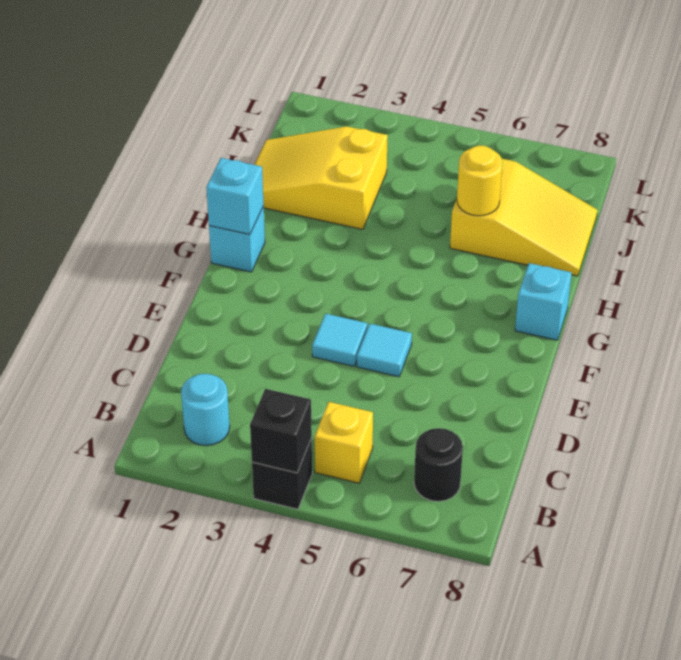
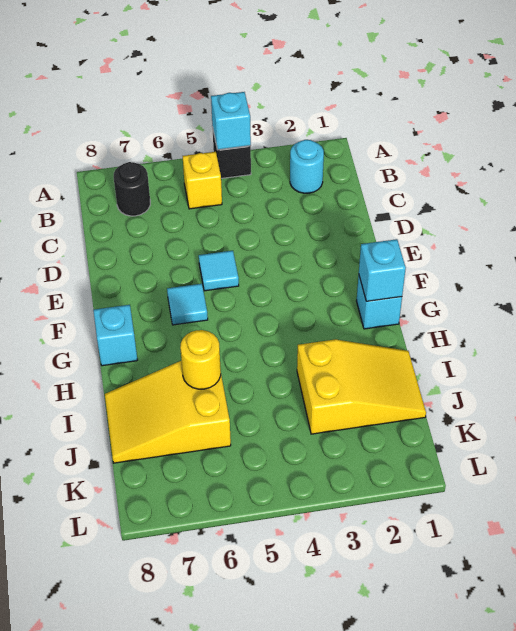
black 1x1 brick [250,389,312,473] -> cyan 1x1 brick [211,92,251,150]
cyan 1x1 tile [312,314,367,366] -> cyan 1x1 tile moved to [167,284,208,325]

